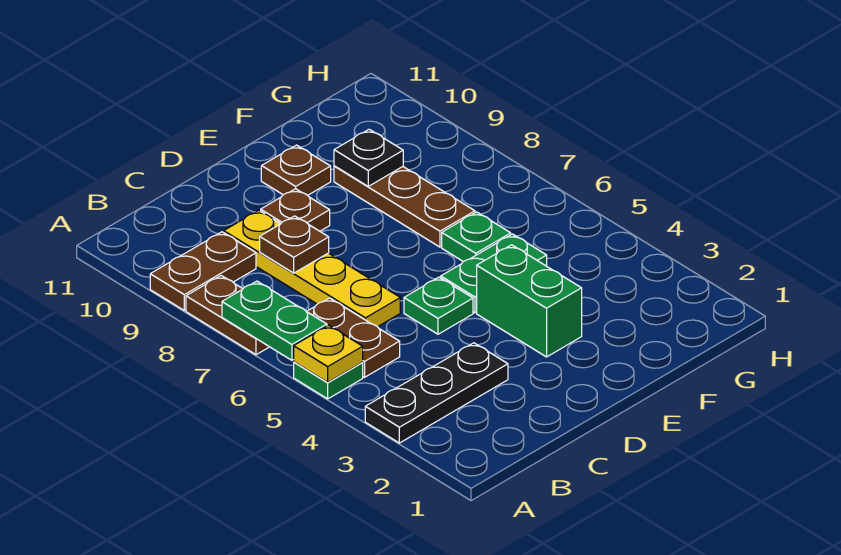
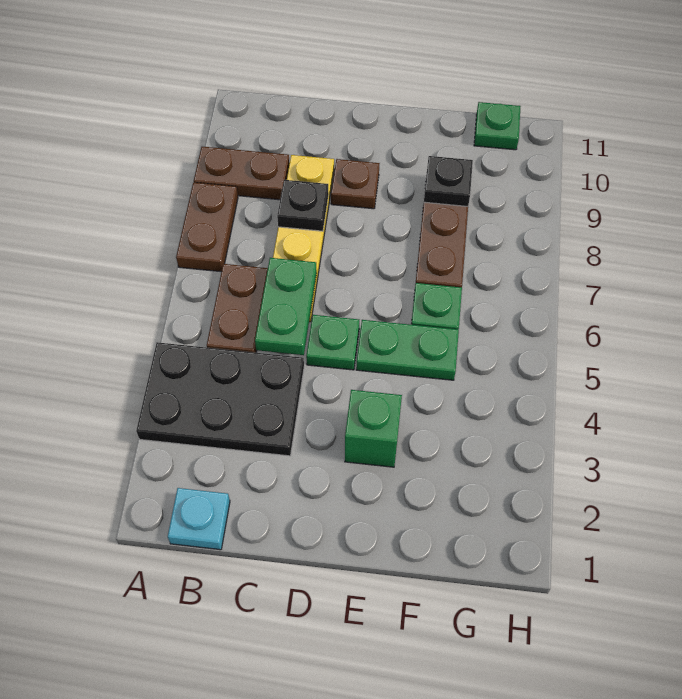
black 1x3 plate [365,343,508,443] -> black 2x3 plate [136,342,304,456]
green 1x1 plate [294,362,363,399] -> green 1x1 plate moved to [474,102,521,150]
yellow 1x1 plate [294,325,363,383] -> none
green 1x2 plate [222,281,327,360] -> green 1x2 plate moved to [255,258,317,355]
none -> cyan 1x1 plate [168,488,230,550]
brown 1x1 plate [260,216,329,273] -> black 1x1 plate [277,180,329,231]
green 1x2 brick [477,245,582,357] -> green 1x1 brick [345,390,402,467]
brown 1x1 plate [261,145,331,195] -> none

